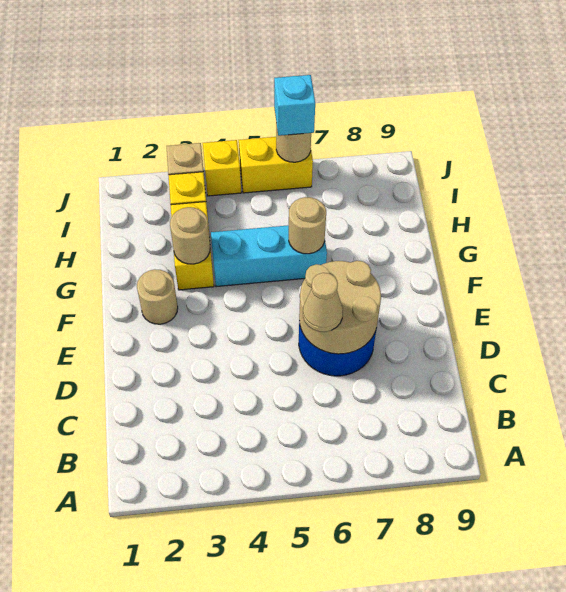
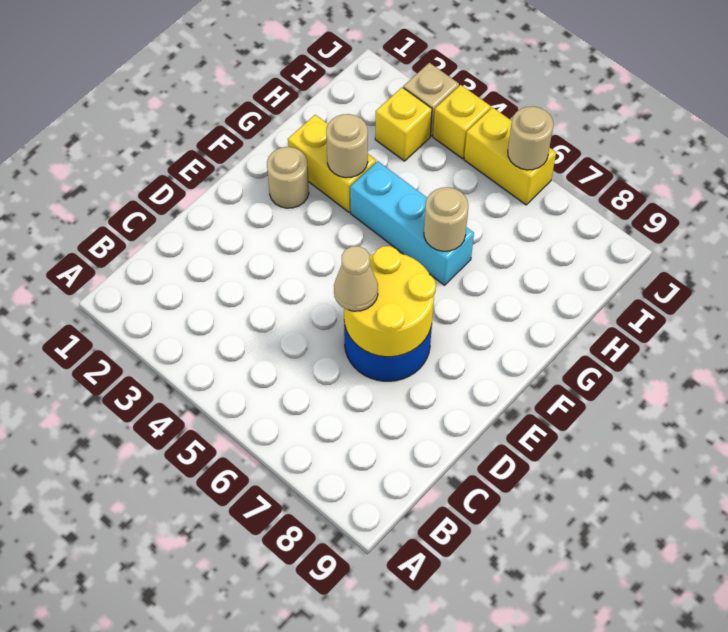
tan 2x2 round brick [299,261,381,354] -> yellow 2x2 round brick [344,246,436,357]
yellow 1x2 brick [171,202,214,290] -> yellow 1x2 brick turned to [288,115,376,212]
cyan 1x1 brick [274,75,315,136] -> none

